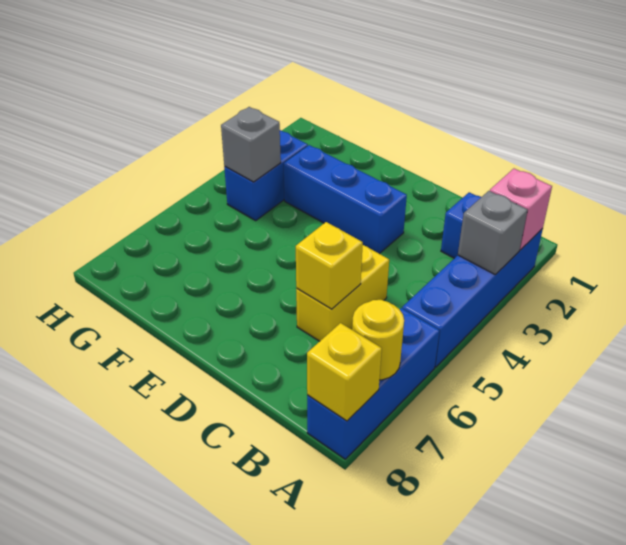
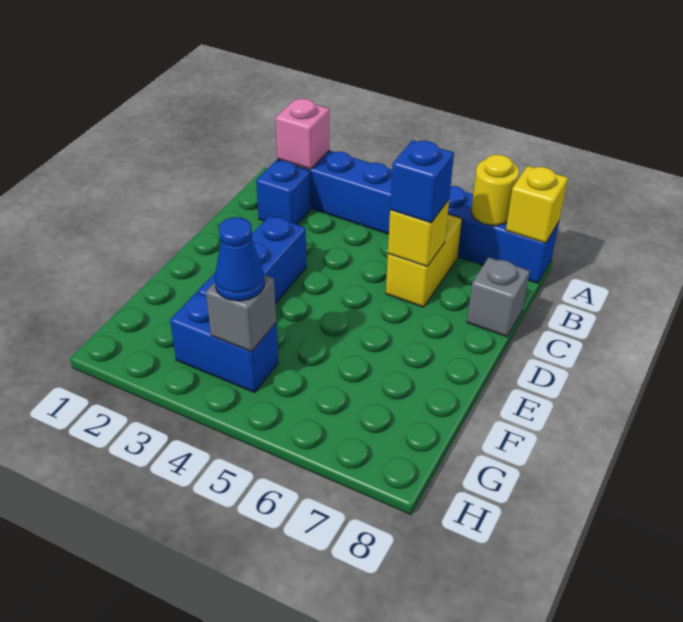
grey 1x1 brick [458,191,528,274] -> grey 1x1 brick moved to [467,257,530,337]
yellow 1x2 brick [296,245,389,341] -> yellow 1x2 brick turned to [386,214,462,307]
none -> blue 1x1 brick [390,140,454,223]
none -> blue 1x1 cone [215,217,265,301]

